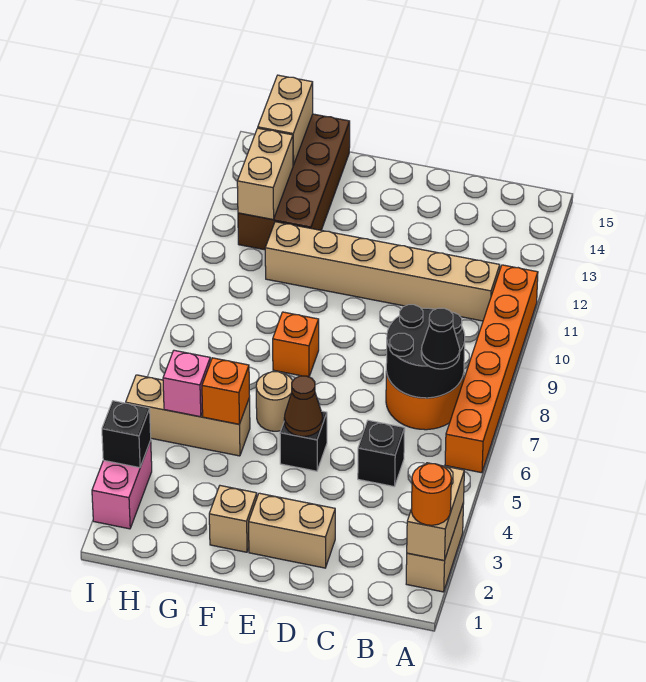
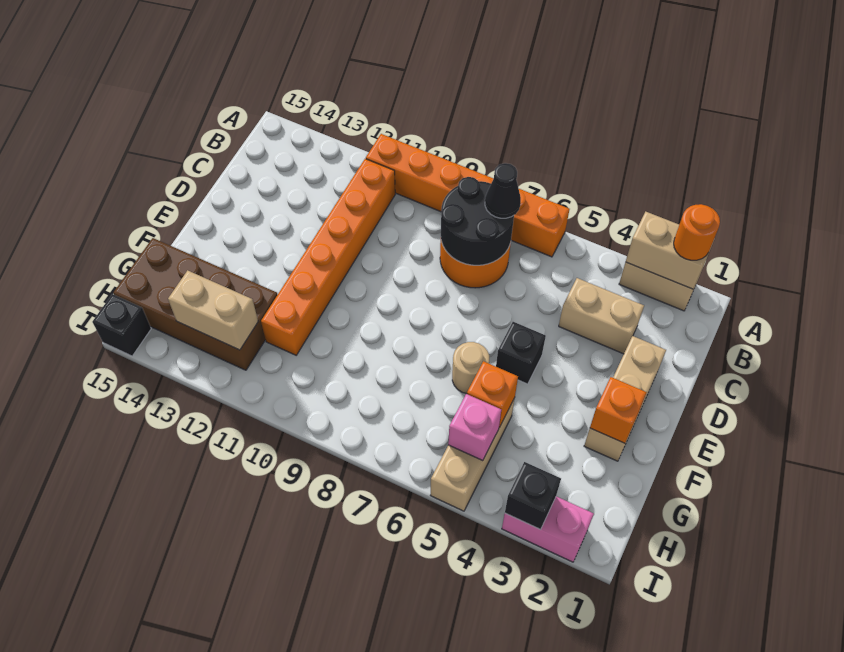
tan 1x6 brick [265,222,500,321] -> orange 1x6 brick [261,159,395,355]
black 1x1 brick [358,420,405,487] -> black 1x1 brick moved to [92,294,151,356]
brown 1x1 cone [284,376,323,436] -> none
orange 1x1 brick [273,312,319,377] -> orange 1x1 brick moved to [590,377,647,443]
tan 1x2 brick [258,75,313,165] -> tan 1x2 brick moved to [559,278,644,354]

